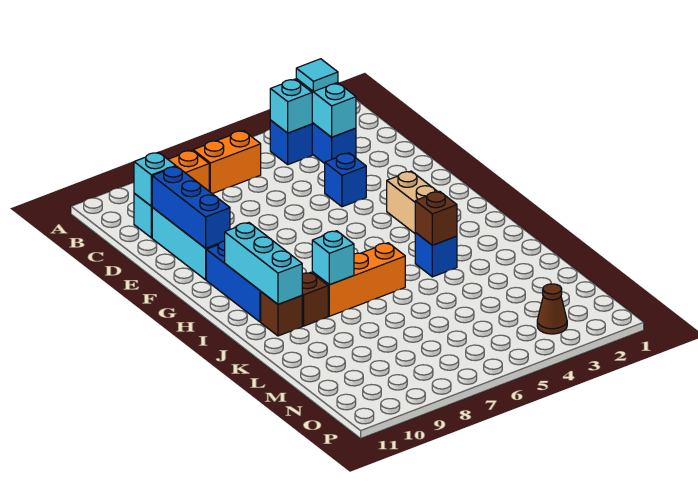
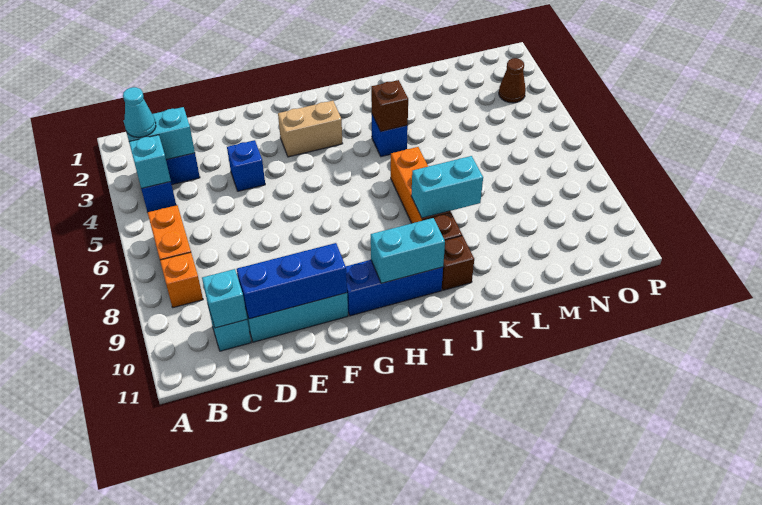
cyan 1x1 tile [296,59,338,92] -> cyan 1x1 cone [123,87,156,137]
cyan 1x3 brick [225,223,302,304] -> cyan 1x2 brick [371,218,445,283]
cyan 1x1 brick [312,231,354,285] -> cyan 1x2 brick [411,156,483,218]

